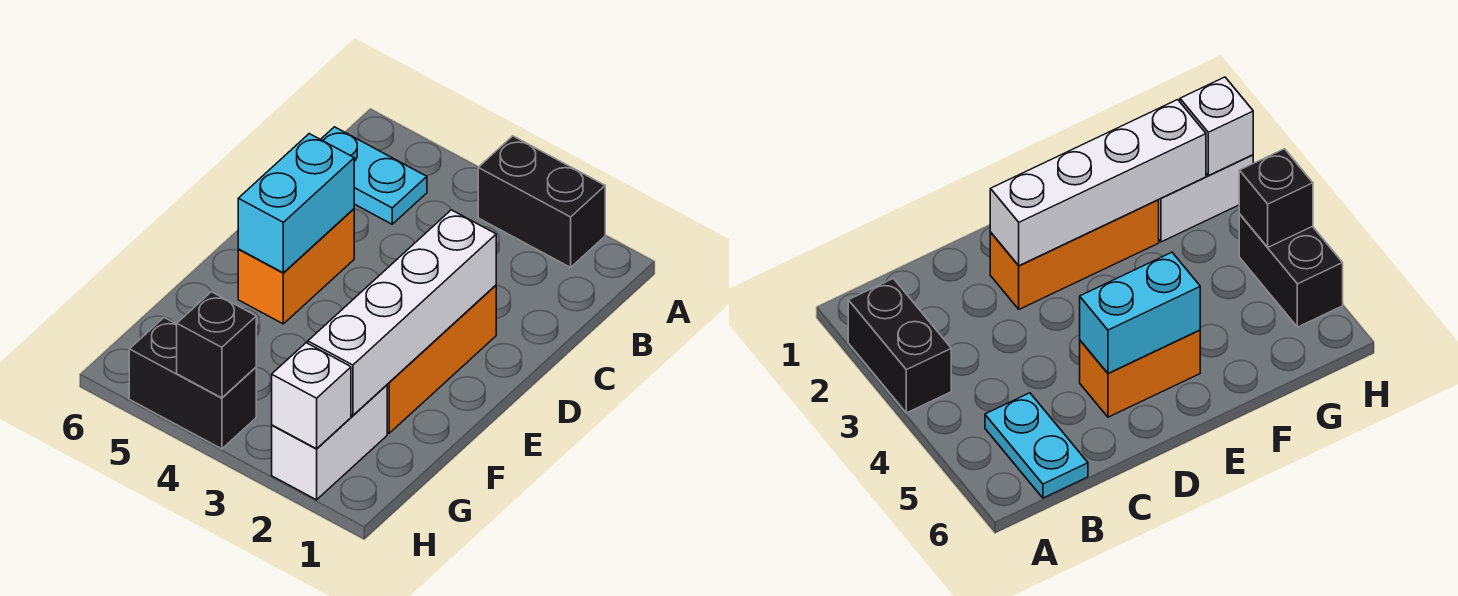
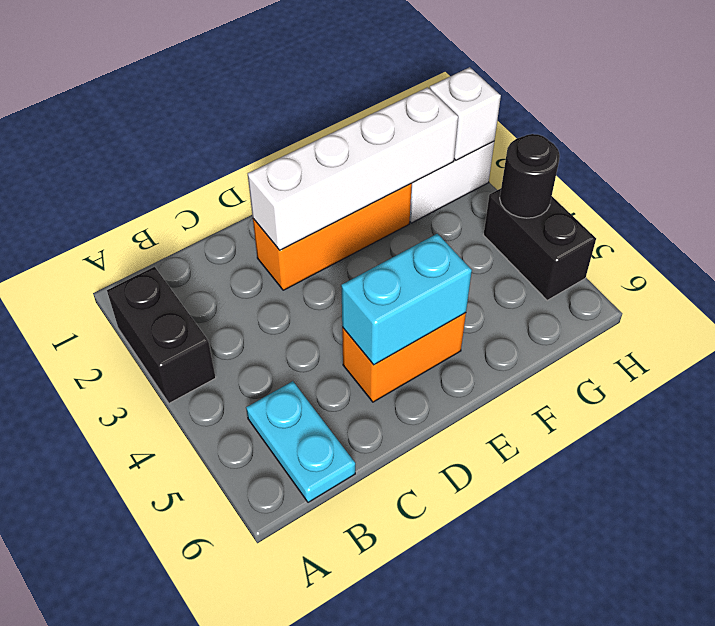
black 1x1 brick [177,292,256,398] -> black 1x1 round brick [500,134,560,218]

